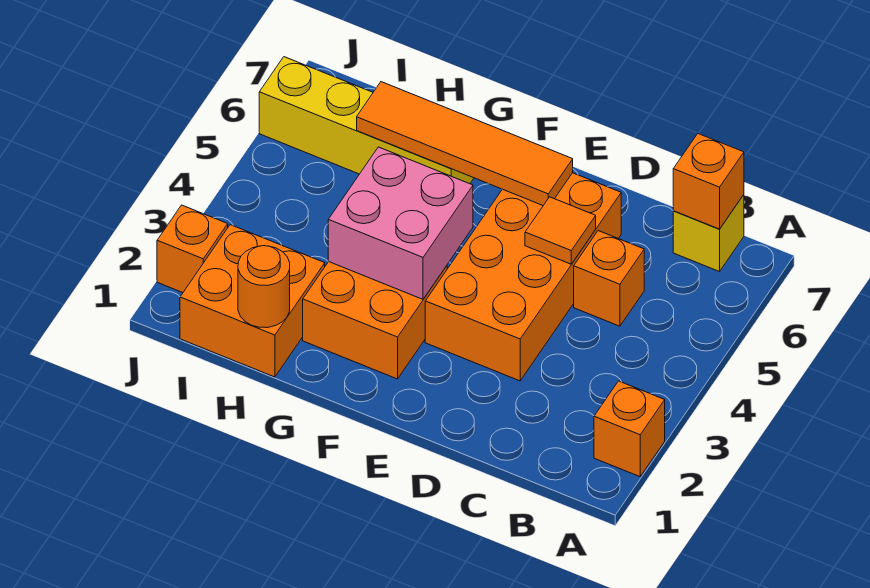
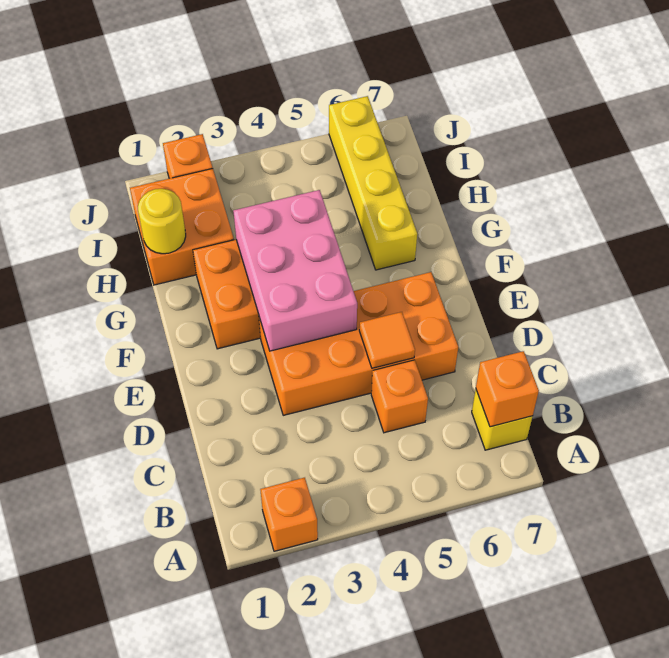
orange 1x4 tile [357,82,573,205] -> none
pink 2x2 brick [328,147,473,299] -> pink 2x3 brick [233,190,357,351]
orange 1x1 round brick [238,246,290,328] -> yellow 1x1 round brick [138,189,186,254]

